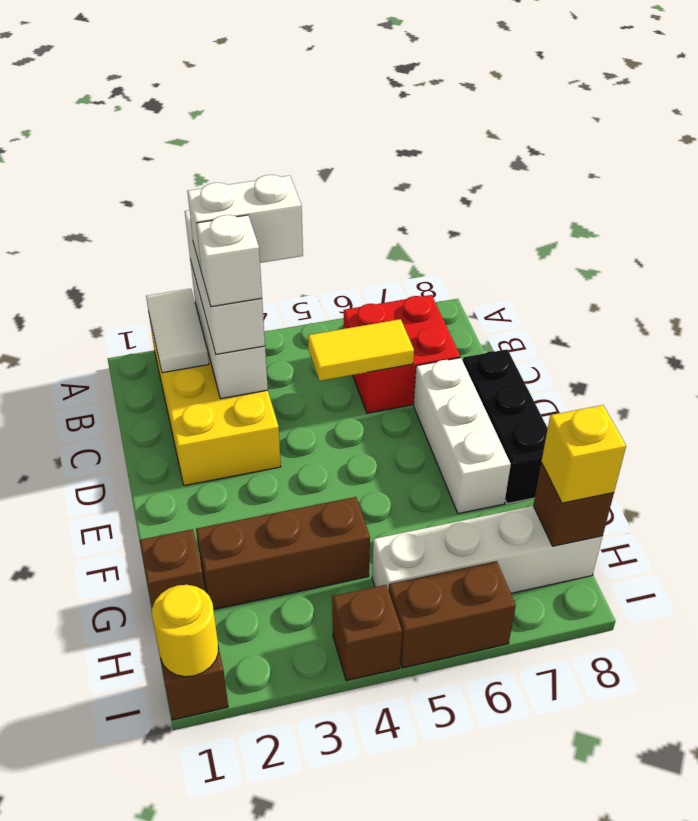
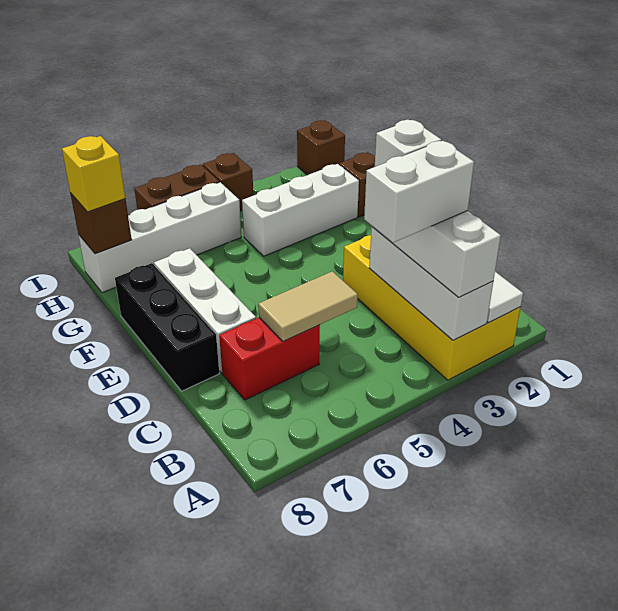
red 2x2 brick [343,295,460,413] -> red 1x2 brick [219,317,320,400]
yellow 1x2 tile [308,319,414,381] -> tan 1x2 tile [258,271,358,342]
brown 1x3 brick [196,497,370,609] -> white 1x3 brick [242,164,359,256]
yellow 1x1 round brick [152,585,218,677] -> none

